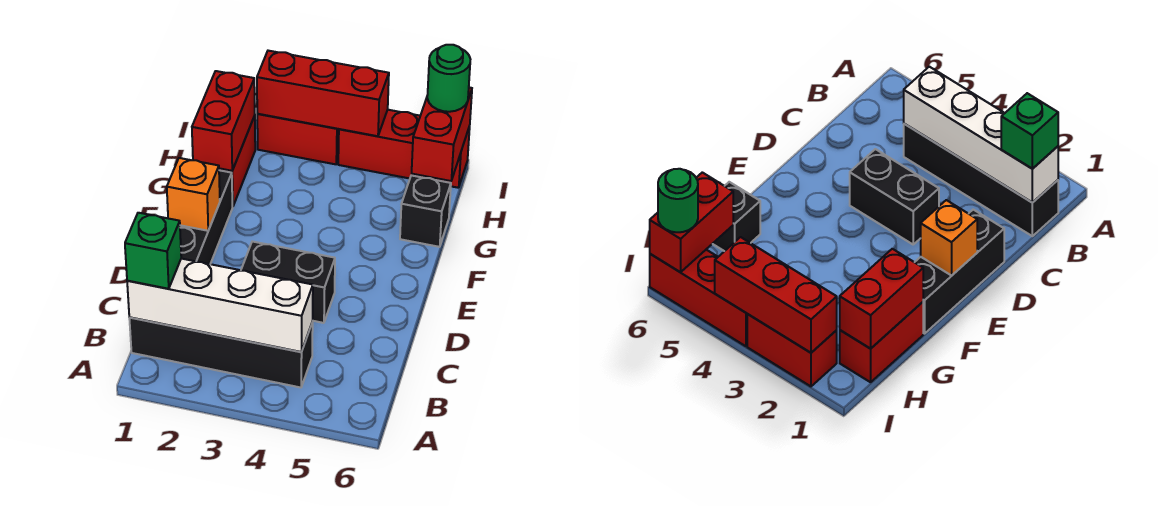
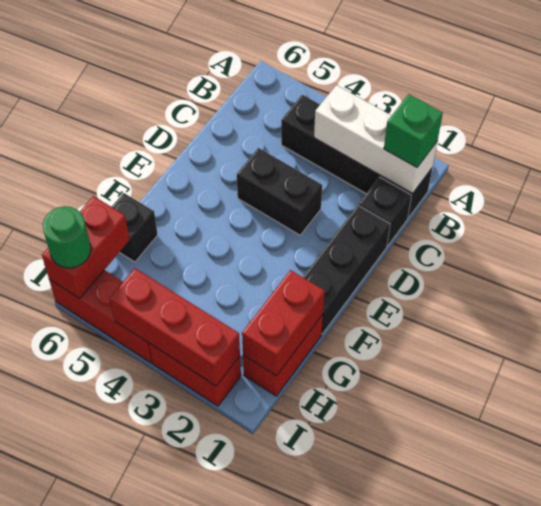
white 1x4 brick [127,259,313,352] -> white 1x3 brick [314,85,437,194]
none -> black 1x1 brick [359,177,411,246]
orange 1x1 brick [167,158,220,231] -> none

